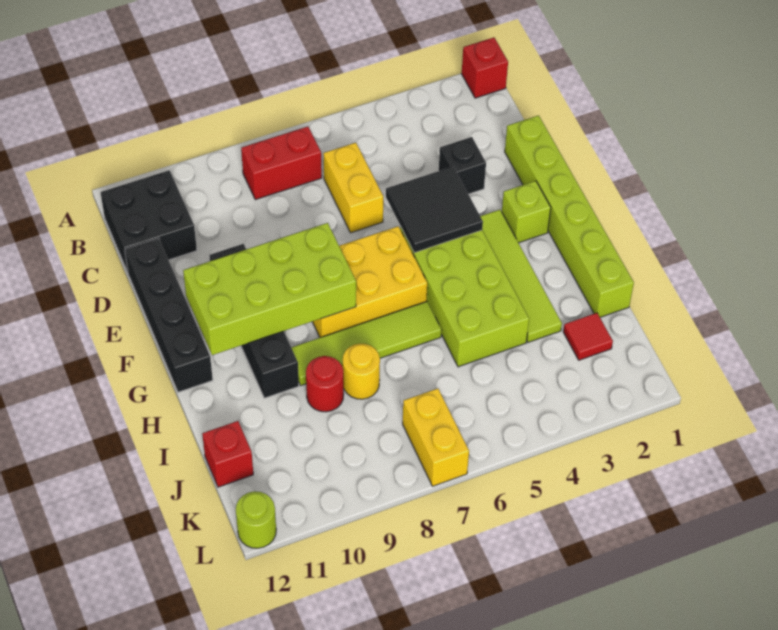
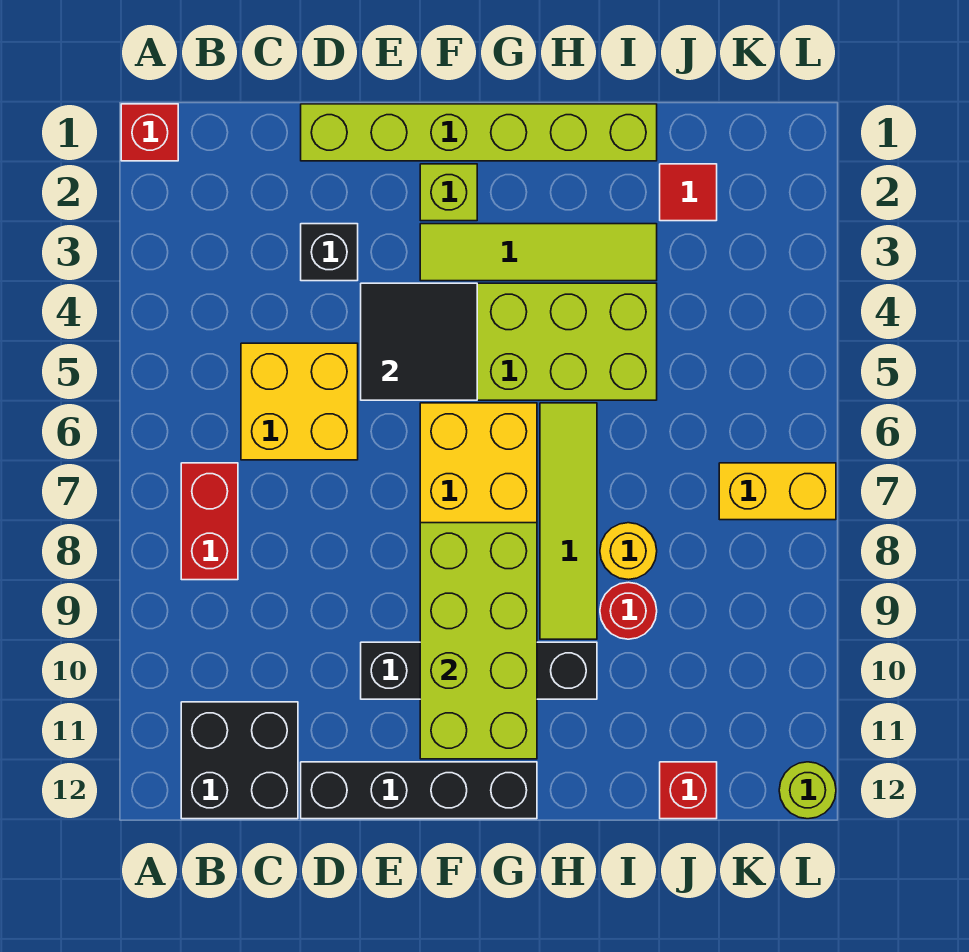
yellow 1x2 brick [323,143,383,233] -> yellow 2x2 brick [241,343,358,460]

